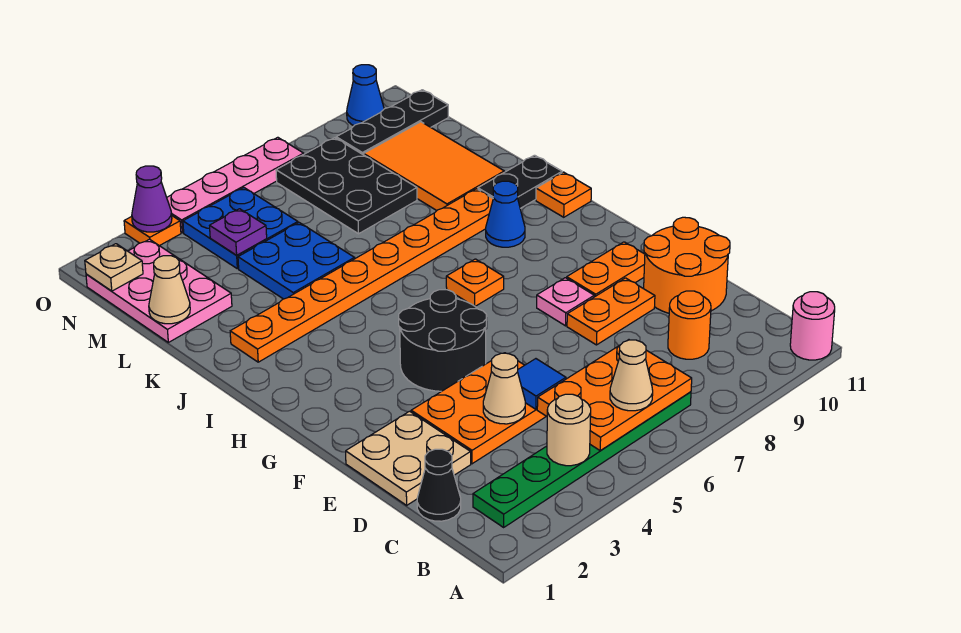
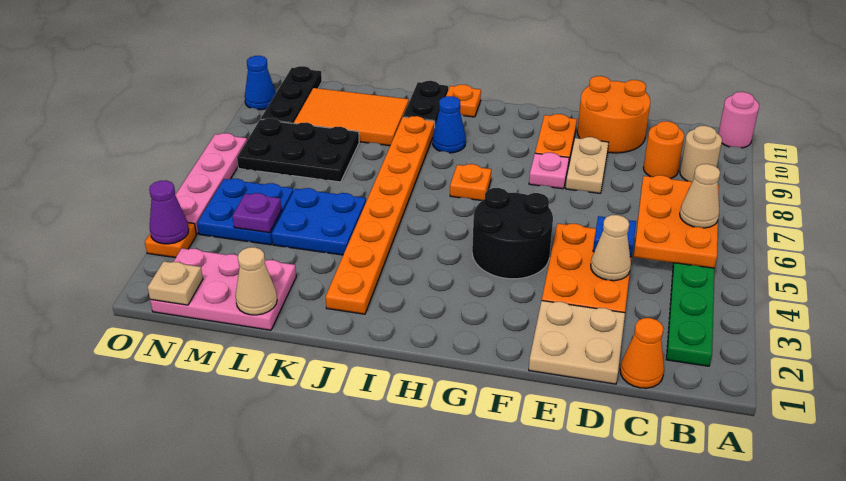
tan 1x1 round brick [547,394,591,466] -> tan 1x1 round brick moved to [680,126,722,182]
black 1x1 cone [417,449,461,521] -> orange 1x1 cone [620,318,664,388]
orange 1x2 plate [567,278,655,345] -> tan 1x2 plate [566,137,609,193]

